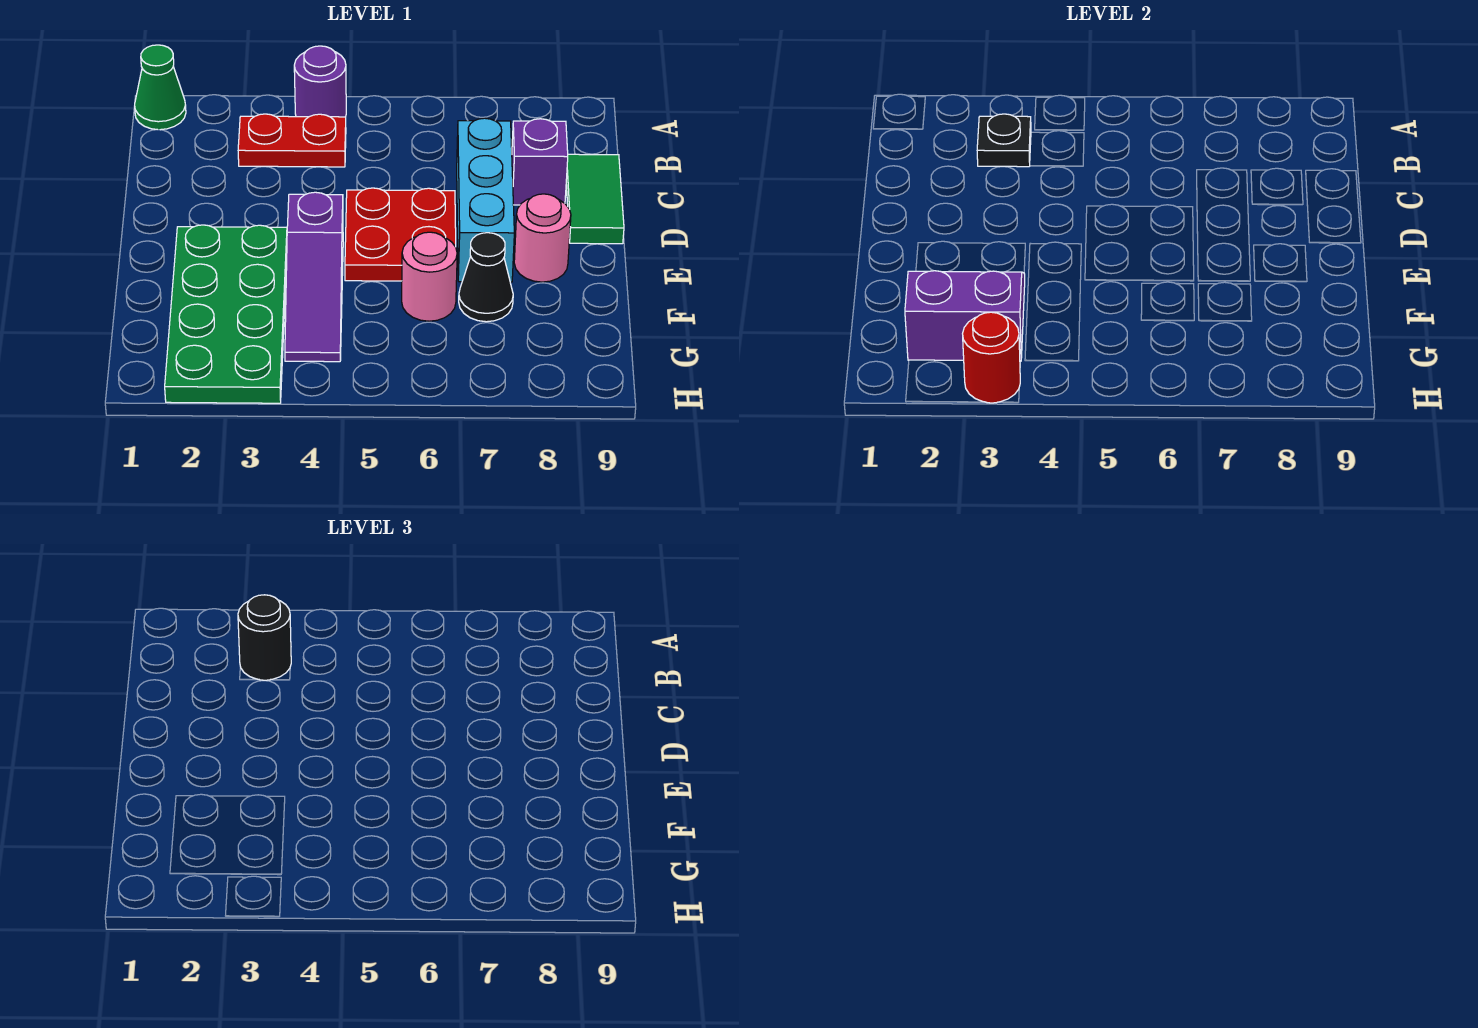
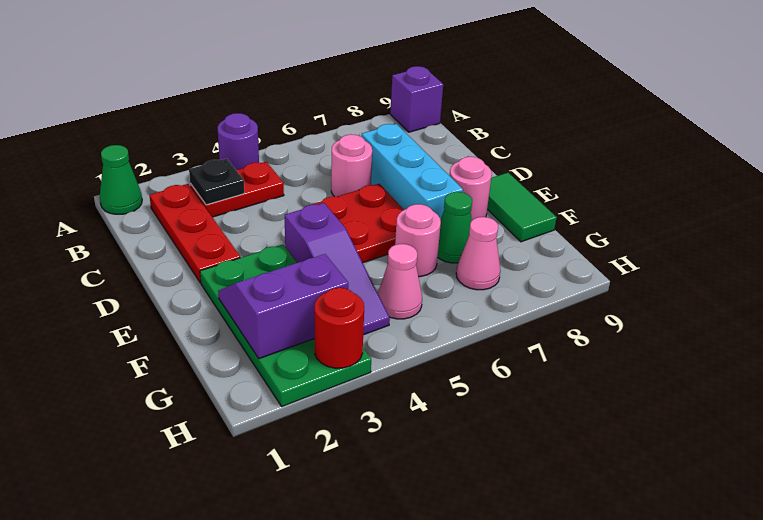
none -> red 1x3 plate [149,184,240,283]
black 1x1 round brick [238,595,291,680] -> none
none -> pink 1x1 round brick [331,134,372,197]
purple 1x1 brick [512,119,568,205] -> purple 1x1 brick moved to [390,66,443,132]
green 1x2 tile [566,154,624,244] -> green 1x2 tile moved to [487,173,557,242]
black 1x1 cone [459,233,513,322] -> green 1x1 cone [438,192,472,263]
none -> pink 1x1 cone [378,244,422,319]
none -> pink 1x1 cone [456,217,500,290]

